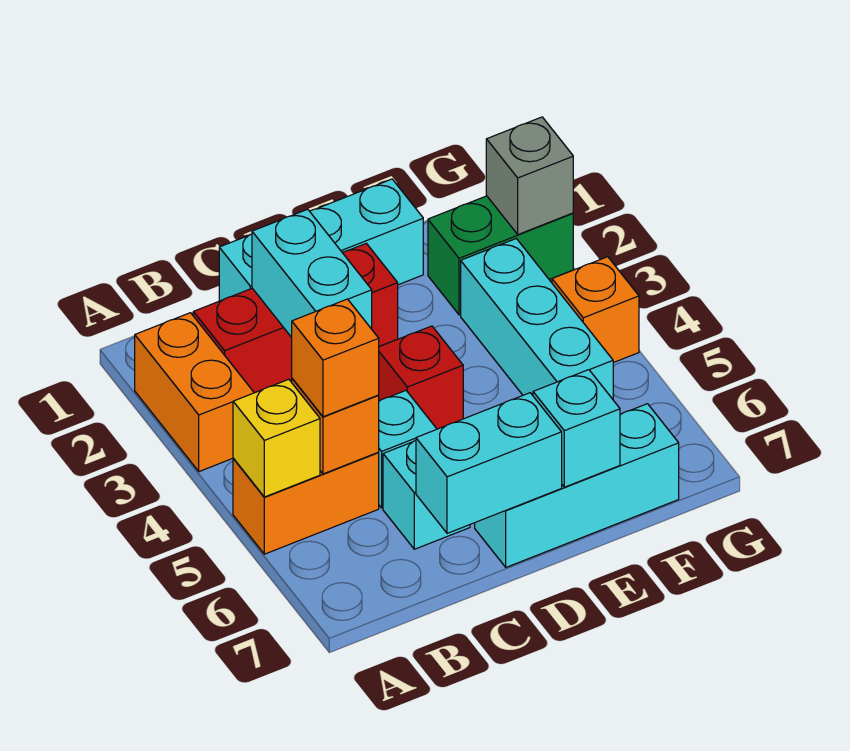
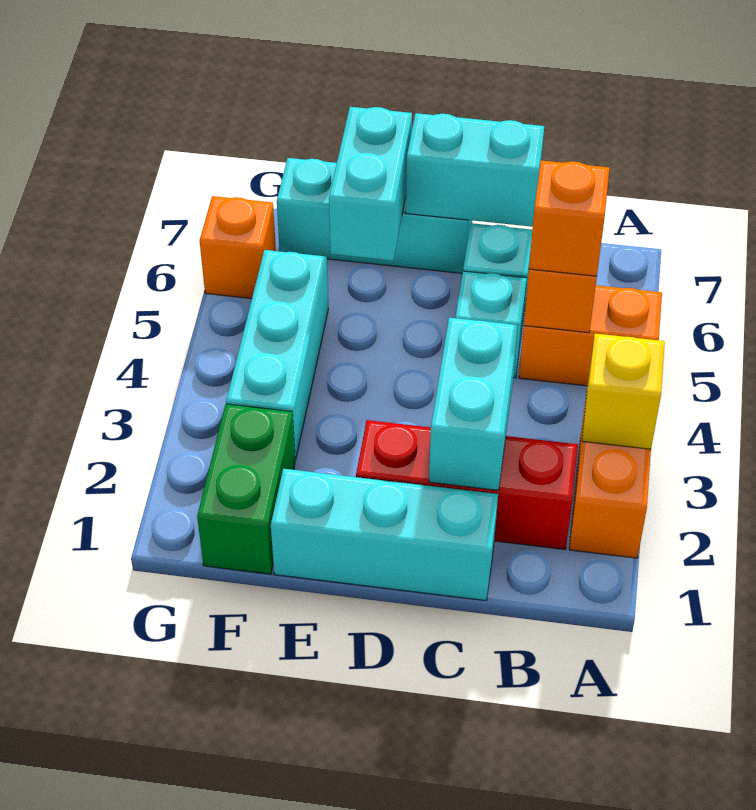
yellow 1x1 brick [233,379,320,497] -> yellow 1x1 brick moved to [582,333,665,449]
red 1x1 brick [379,326,463,429] -> none
cyan 1x1 brick [533,370,620,487] -> cyan 1x2 brick [329,107,412,261]
green 1x2 brick [428,196,573,315] -> green 1x2 brick turned to [197,404,295,574]
grey 1x1 brick [486,117,573,234] -> none
orange 1x1 brick [552,257,639,363] -> orange 1x1 brick moved to [200,196,276,299]

